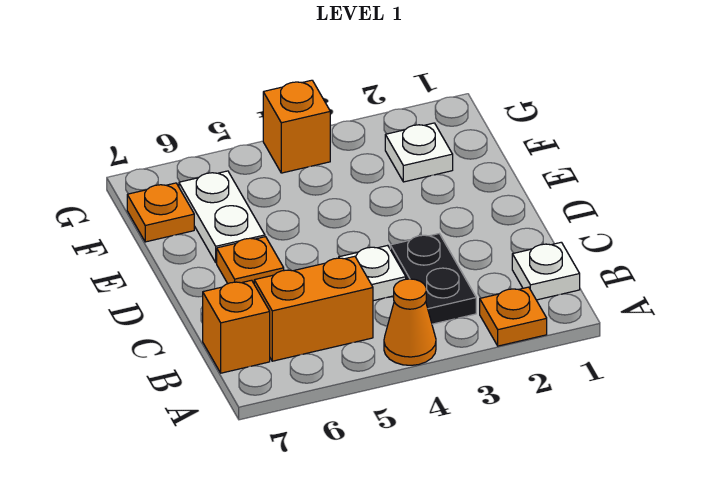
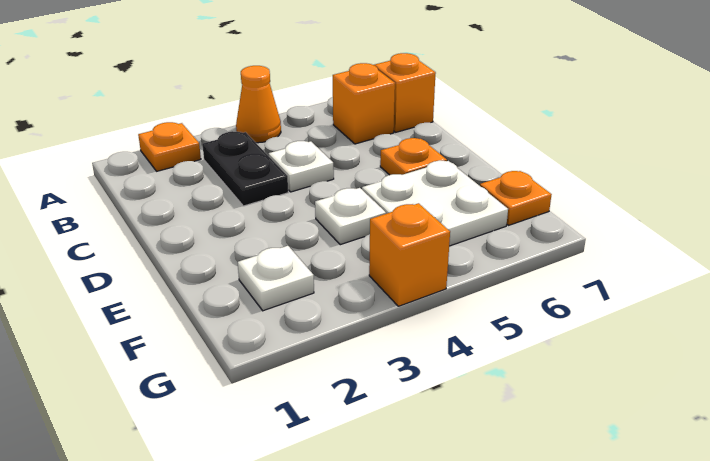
white 1x1 plate [512,242,580,300] -> white 1x1 plate moved to [315,188,386,245]
orange 1x2 brick [254,256,373,361] -> orange 1x1 brick [333,63,395,144]
white 1x2 plate [179,171,265,263] -> white 2x2 plate [362,161,508,246]

